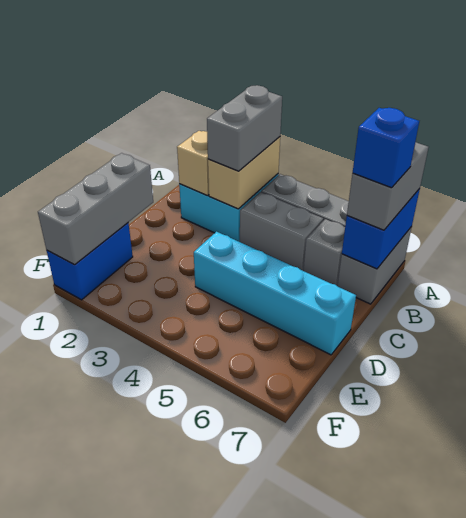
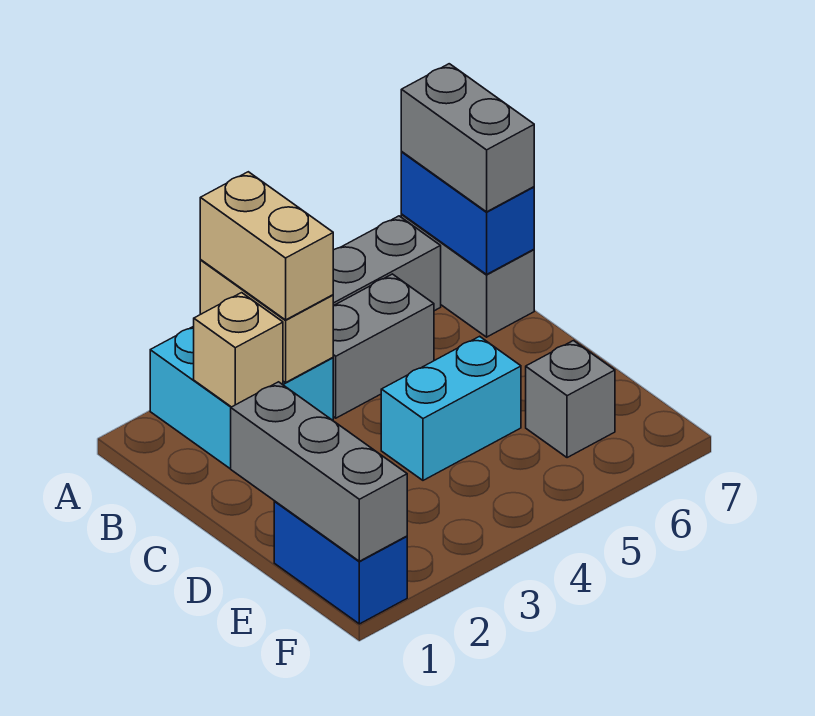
grey 1x2 brick [207,85,282,171] -> tan 1x2 brick [200,172,333,320]
grey 1x1 brick [303,219,345,286] -> grey 1x1 brick moved to [526,341,615,458]
blue 1x1 brick [353,108,419,188] -> none
cyan 1x4 brick [194,232,356,355] -> cyan 1x2 brick [381,336,521,480]

